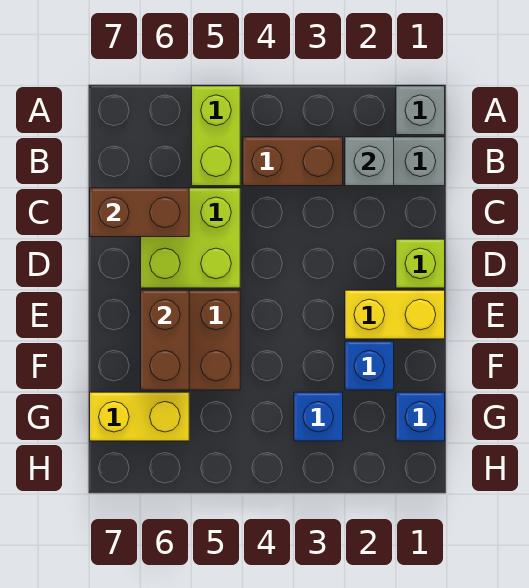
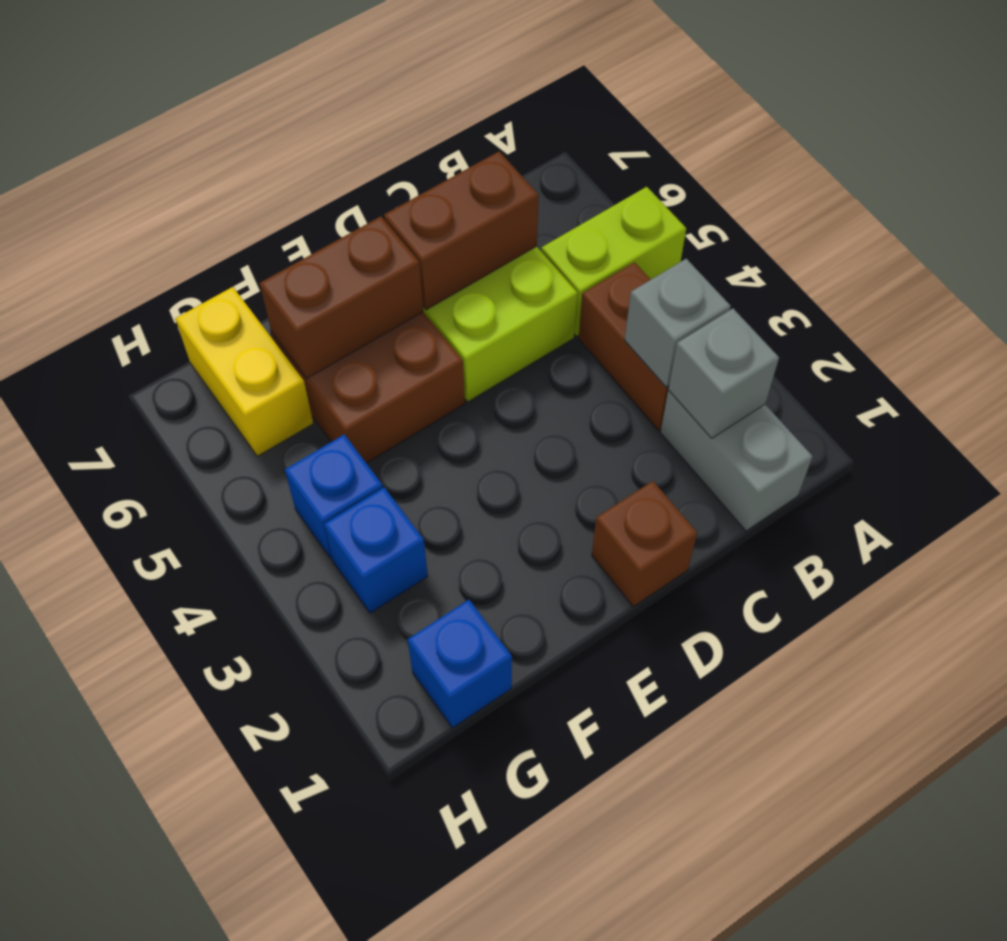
grey 1x1 brick [396,86,445,135] -> grey 1x1 brick moved to [625,259,731,387]
brown 1x2 brick [90,188,189,237] -> brown 1x2 brick turned to [384,151,539,310]
lime 1x1 brick [396,239,445,288] -> brown 1x1 brick [592,481,697,607]
yellow 1x2 brick [345,290,445,339] -> none
blue 1x1 brick [345,341,394,390] -> blue 1x1 brick moved to [285,435,383,559]

